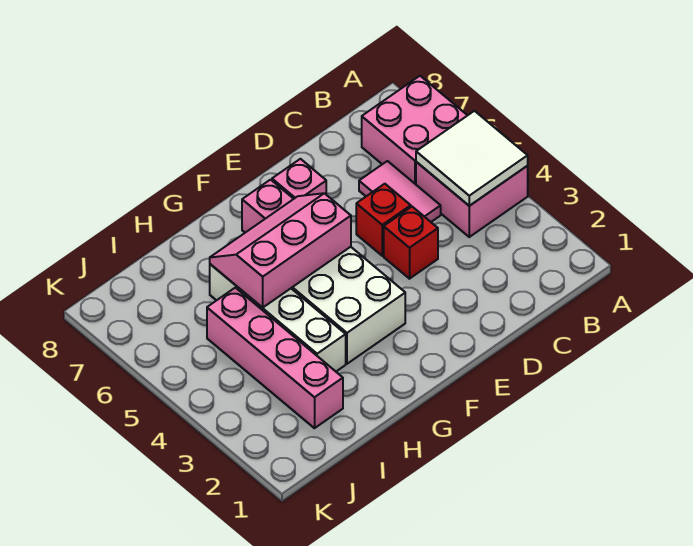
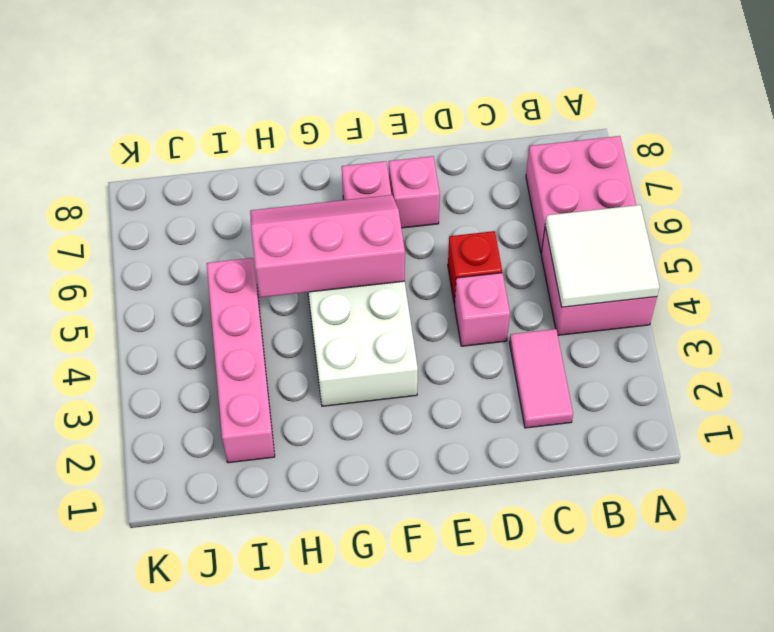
pink 1x2 tile [359,161,441,222] -> pink 1x2 tile moved to [510,329,573,428]
red 1x1 brick [384,207,438,279] -> pink 1x1 brick [455,273,510,346]
white 1x4 brick [210,264,346,371] -> none

